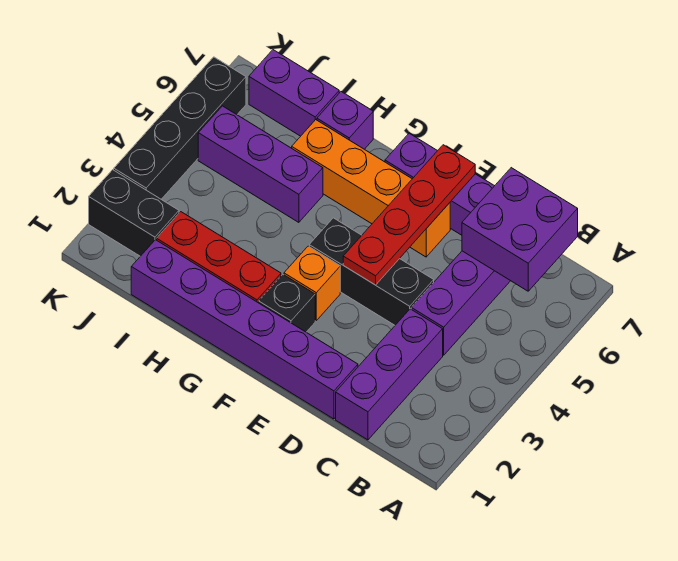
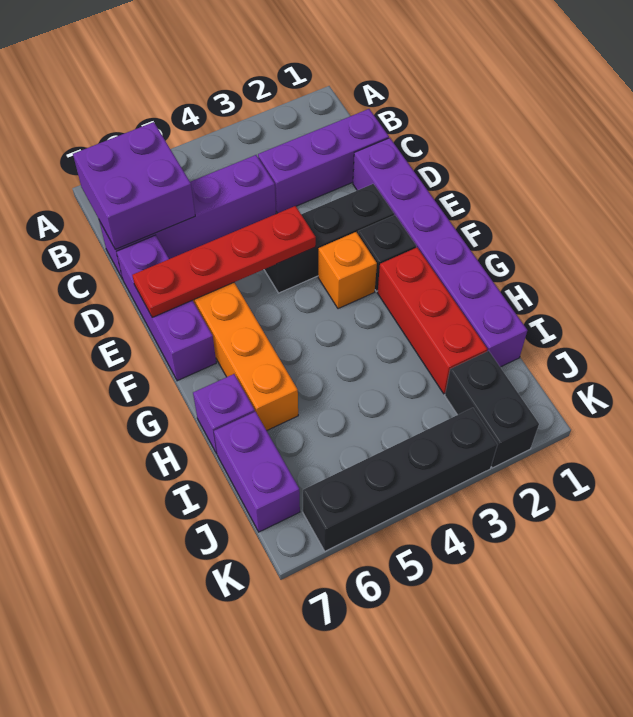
black 1x3 brick [309,218,434,325] -> black 1x3 brick turned to [264,184,394,293]
purple 1x3 brick [198,106,323,222] -> none

